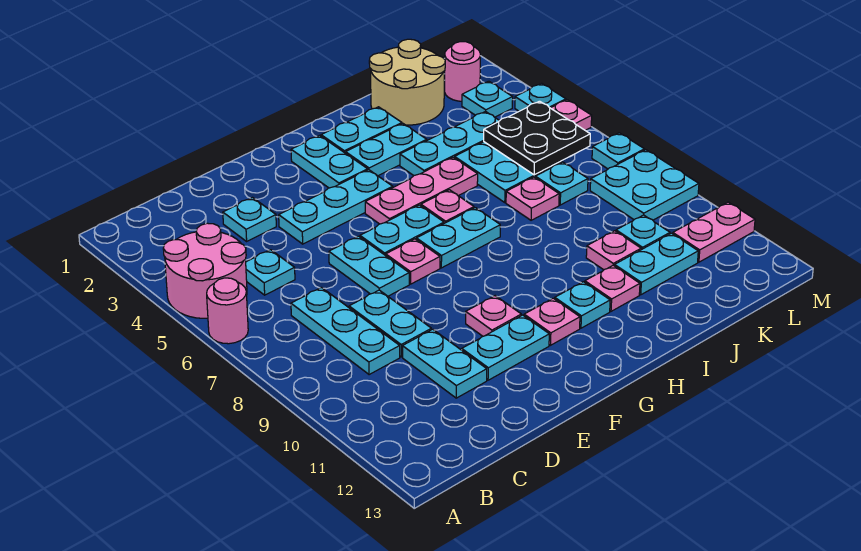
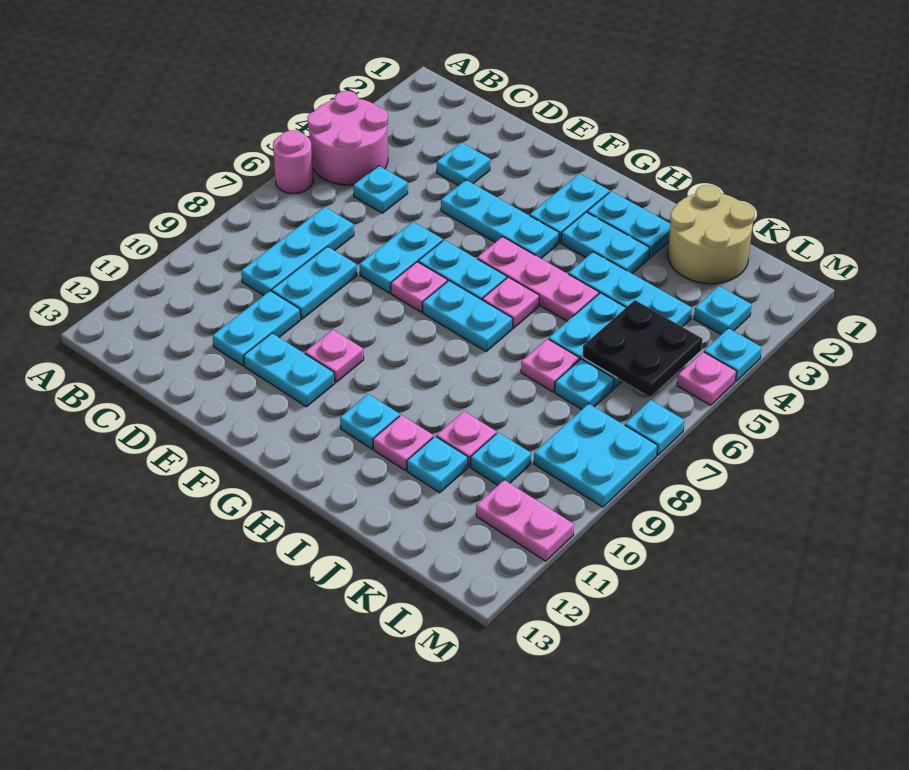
pink 1x1 plate [524,298,580,345] -> none
cyan 1x2 plate [615,233,698,295] -> cyan 1x1 plate [407,436,468,493]
pink 1x1 round brick [444,42,480,101] -> none

